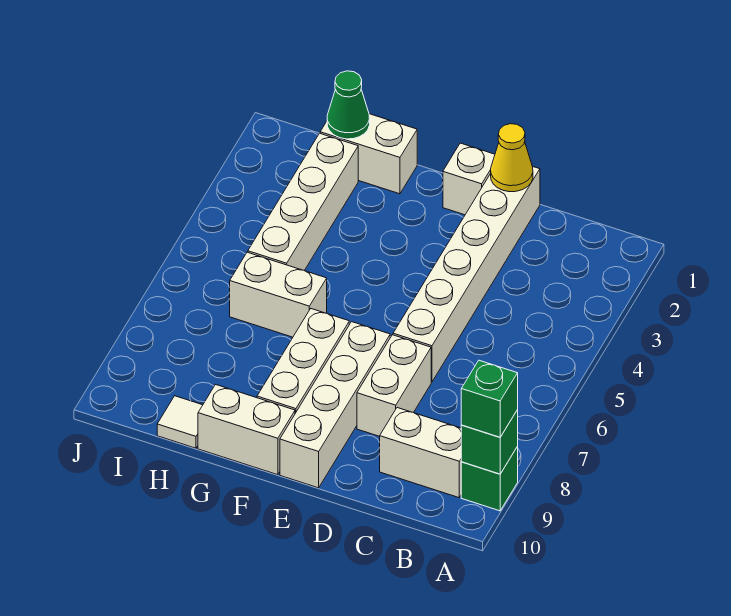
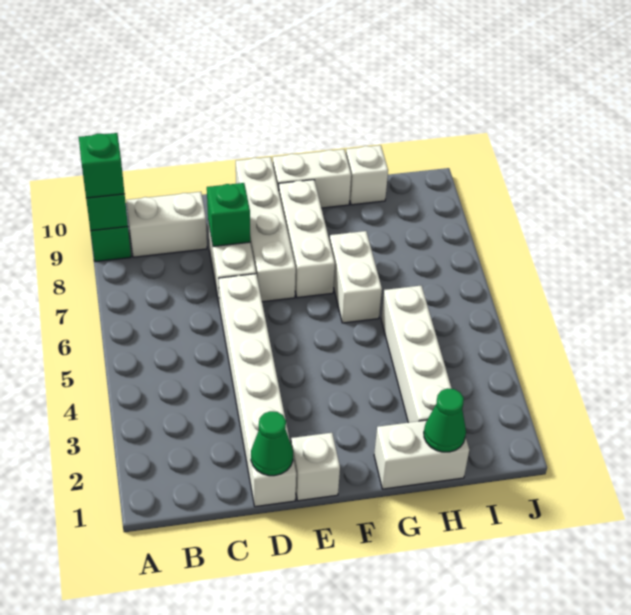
yellow 1x1 cone [491,124,533,192] -> green 1x1 cone [251,411,293,476]
none -> green 1x1 brick [207,183,250,246]
white 1x2 brick [230,252,327,337] -> white 1x2 brick turned to [330,231,382,323]
white 1x1 tile [157,396,203,448] -> white 1x1 brick [346,145,388,205]

